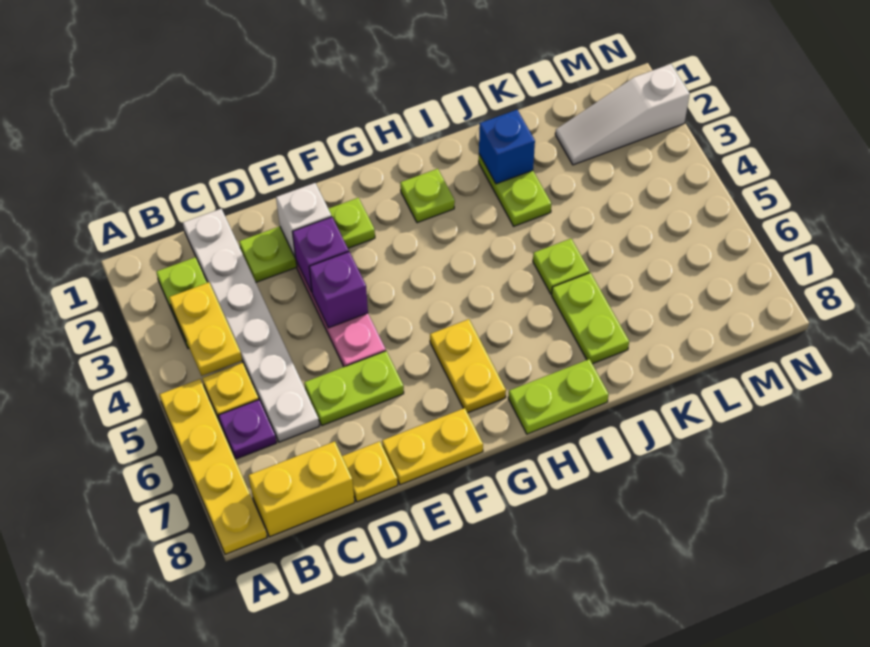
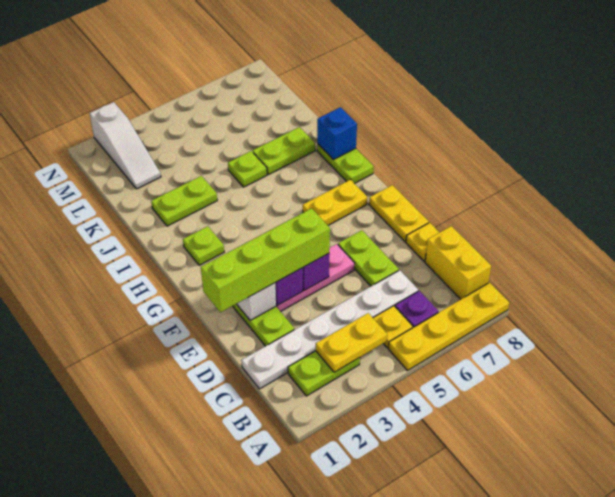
none -> lime 1x4 brick [201,208,330,312]
blue 1x1 brick [479,110,535,184] -> blue 1x1 brick moved to [317,107,357,160]

